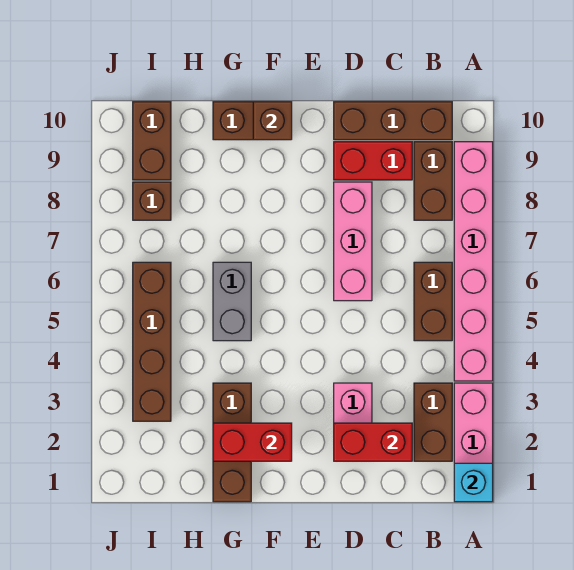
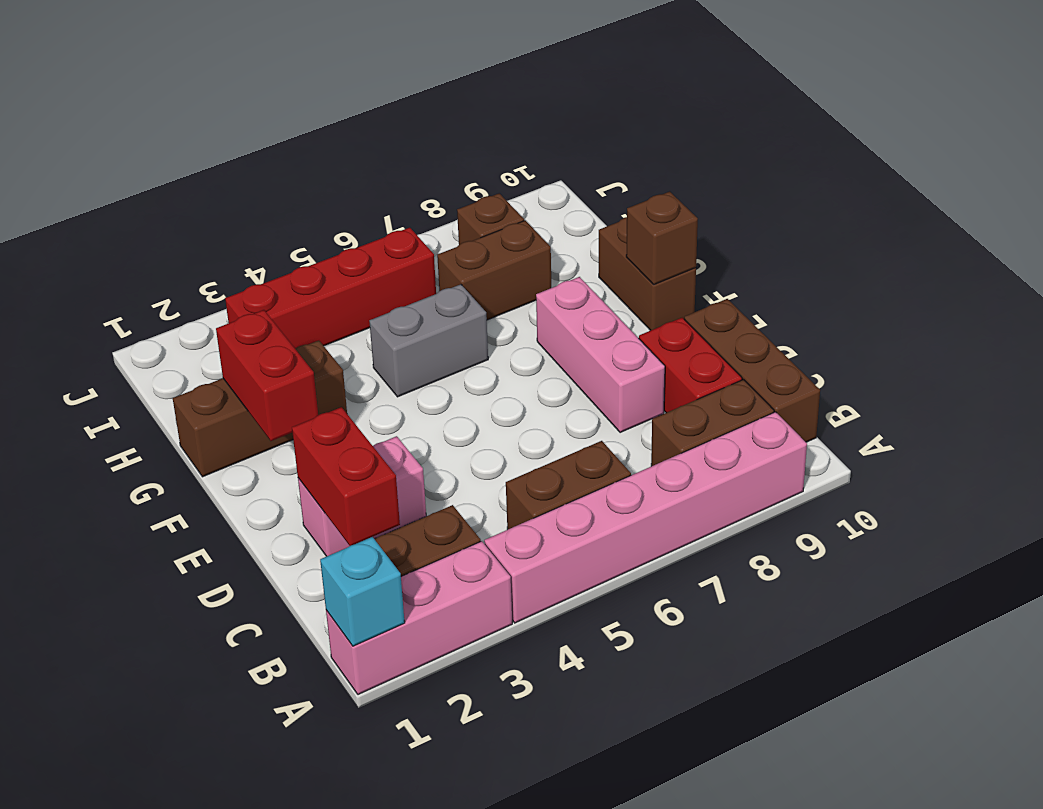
pink 1x3 brick [334,182,372,301] -> pink 1x3 brick turned to [536,277,665,433]
brown 1x4 brick [133,262,171,421] -> red 1x4 brick [225,228,436,348]
brown 1x2 brick [133,102,171,180] -> brown 1x2 brick moved to [437,220,551,320]

